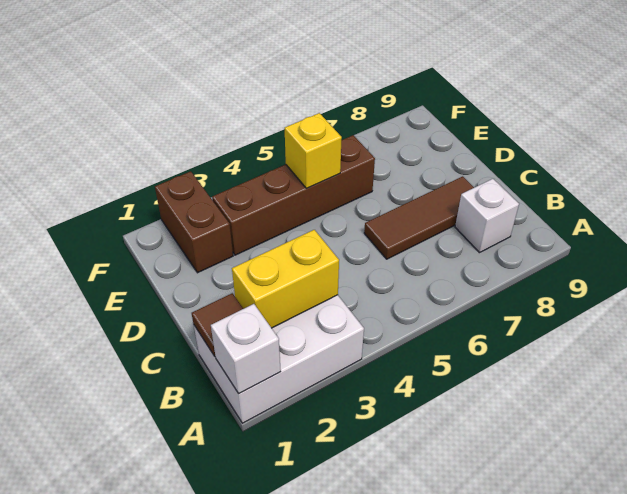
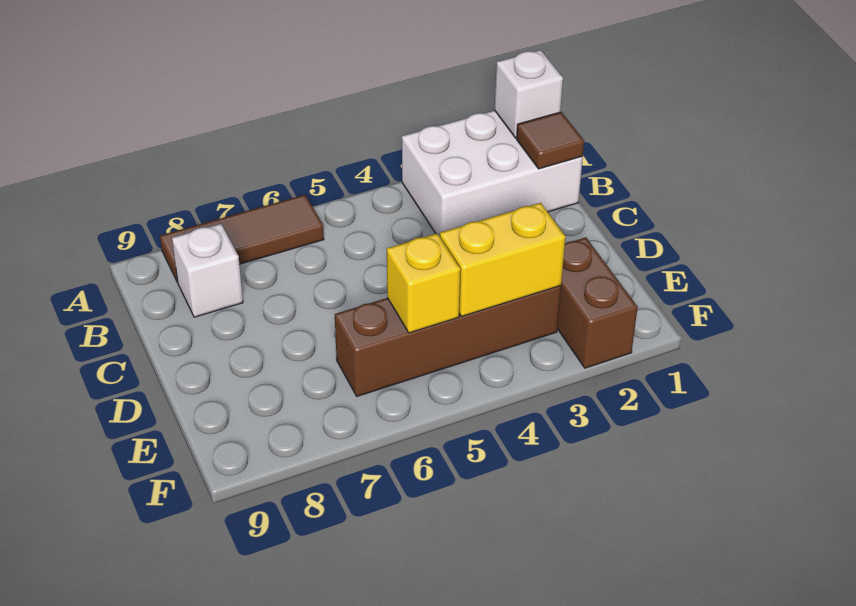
yellow 1x2 brick [232,230,339,328] -> yellow 1x2 brick moved to [440,203,565,316]
brown 1x3 tile [364,176,474,259] -> brown 1x3 tile moved to [160,195,324,282]

